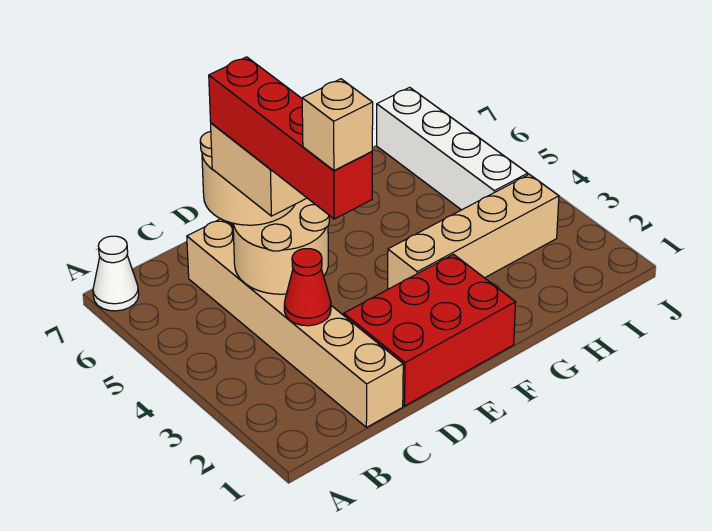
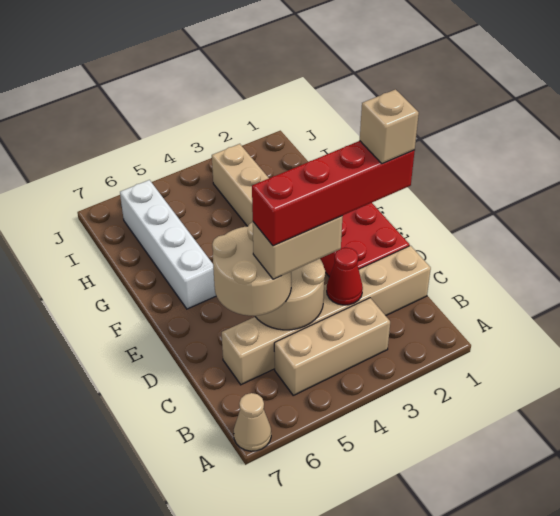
white 1x1 cone [93,236,139,311] -> tan 1x1 cone [234,393,271,451]
none -> tan 1x3 brick [274,298,390,395]
white 1x4 brick [377,87,528,210] -> white 1x4 brick turned to [120,180,216,309]

